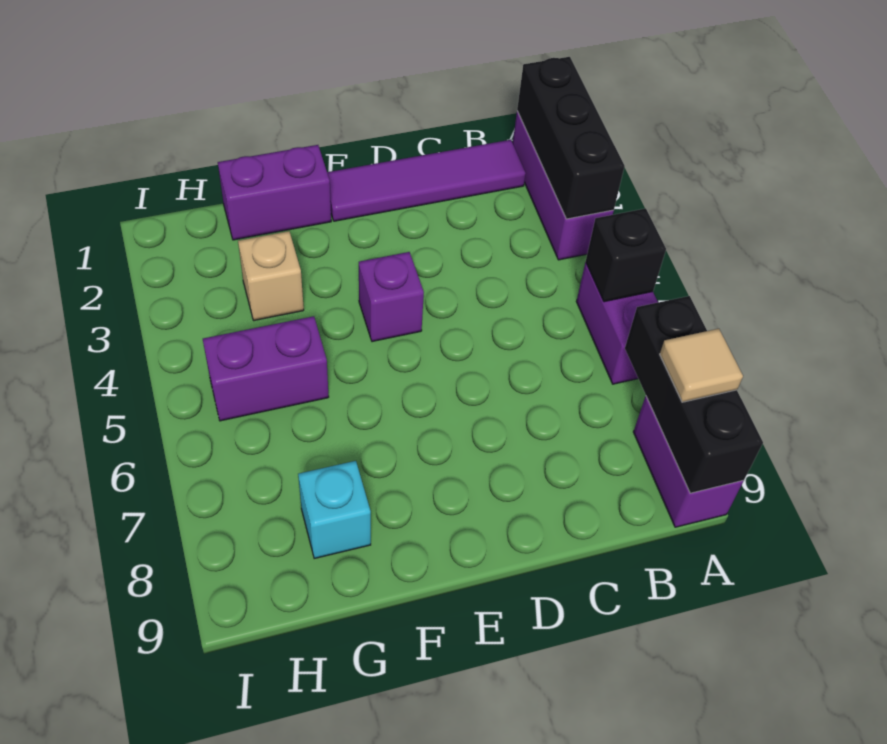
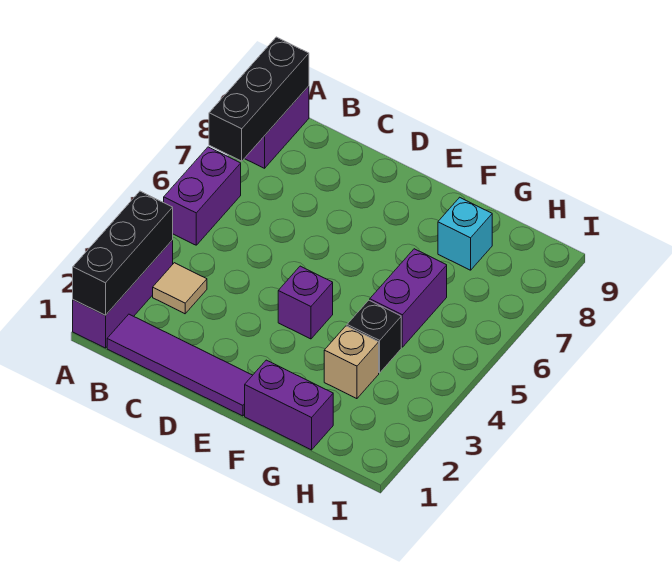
black 1x1 brick [586,208,666,302] -> black 1x1 brick moved to [347,300,401,373]
tan 1x1 tile [660,329,743,402] -> tan 1x1 tile moved to [153,263,207,314]
purple 1x2 brick [203,316,329,421] -> purple 1x2 brick turned to [370,249,447,347]

